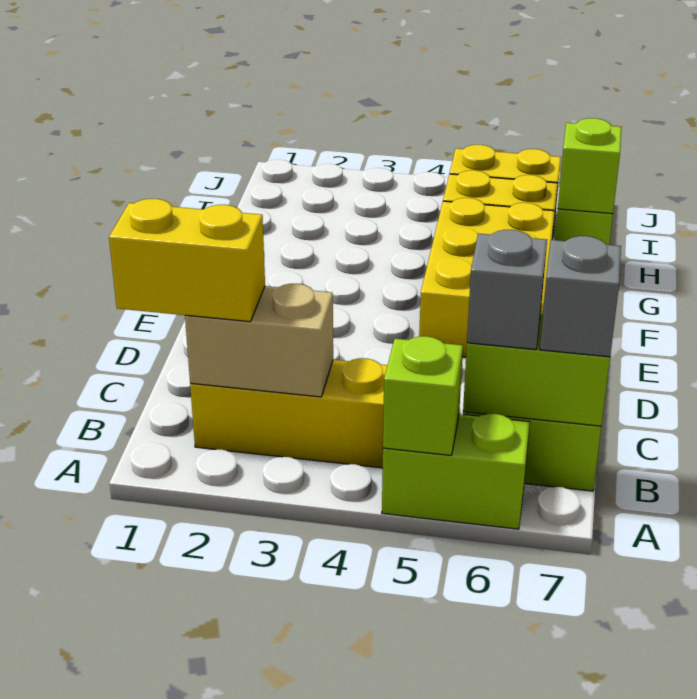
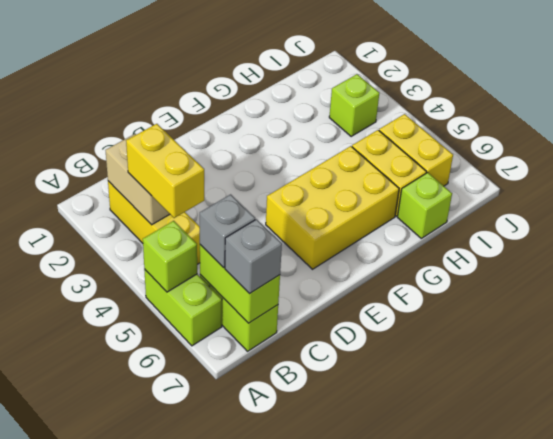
yellow 1x2 brick [109,199,265,322] -> yellow 1x2 brick moved to [126,124,204,218]
lime 1x1 brick [558,118,621,214] -> lime 1x1 brick moved to [329,74,379,137]

